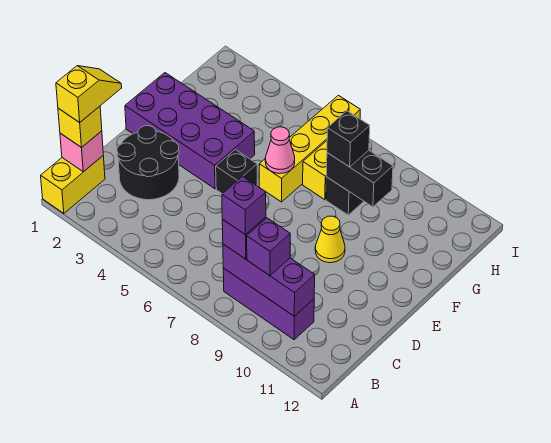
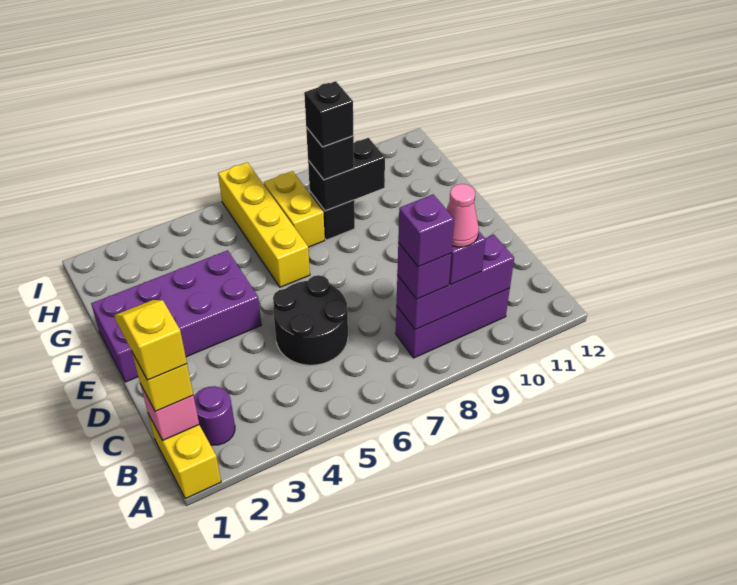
none -> purple 1x1 round brick [194,386,235,445]
black 2x2 round brick [117,126,179,200] -> black 2x2 round brick moved to [273,275,348,365]
black 1x1 brick [216,149,257,194] -> black 1x1 brick moved to [304,81,353,147]
yellow 1x1 cone [315,216,345,263] -> none
pink 1x1 cone [265,127,295,174] -> pink 1x1 cone moved to [447,184,479,247]

